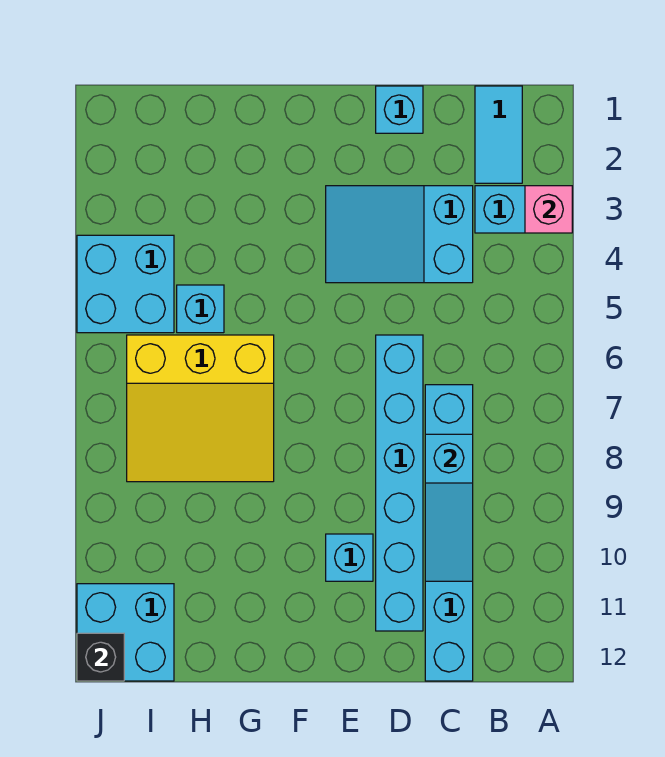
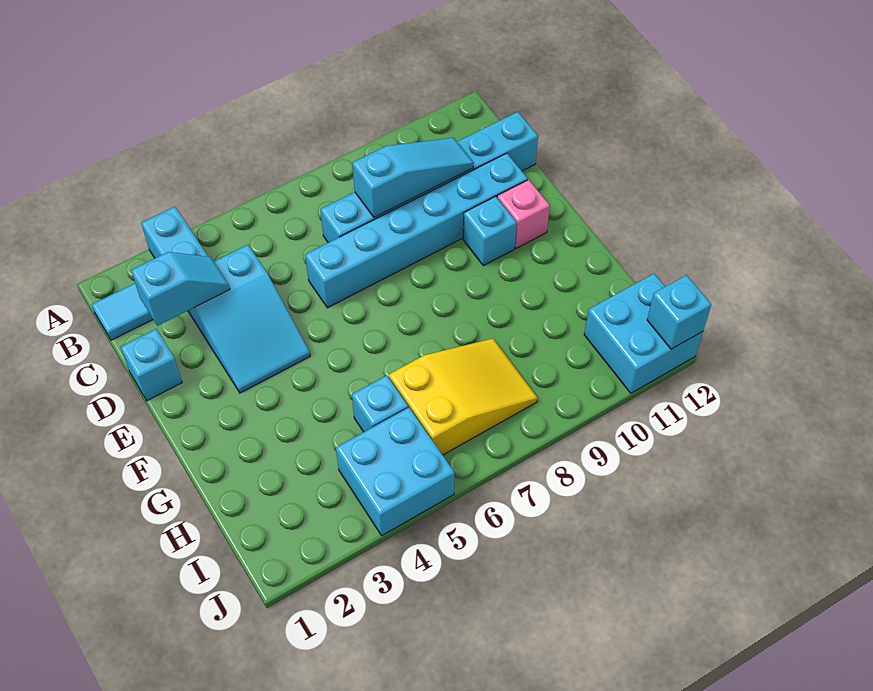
pink 1x1 brick [525,186,572,233] -> pink 1x1 brick moved to [497,180,550,248]
none -> cyan 1x2 slope [131,252,230,326]
yellow 3x3 slope [127,335,274,482] -> yellow 2x3 slope [389,339,538,455]
black 1x1 brick [77,633,124,681] -> cyan 1x1 brick [647,275,711,349]

